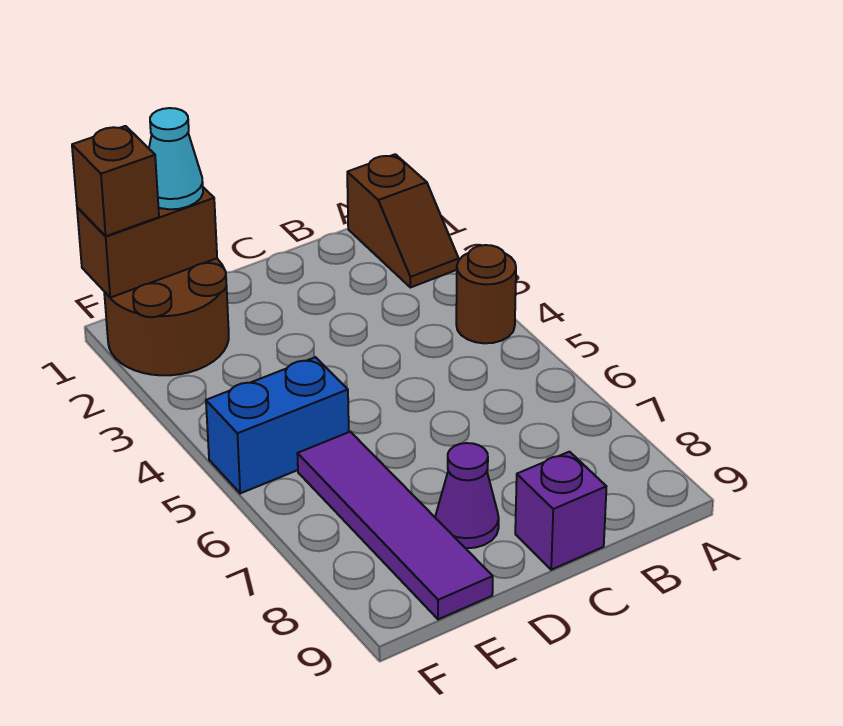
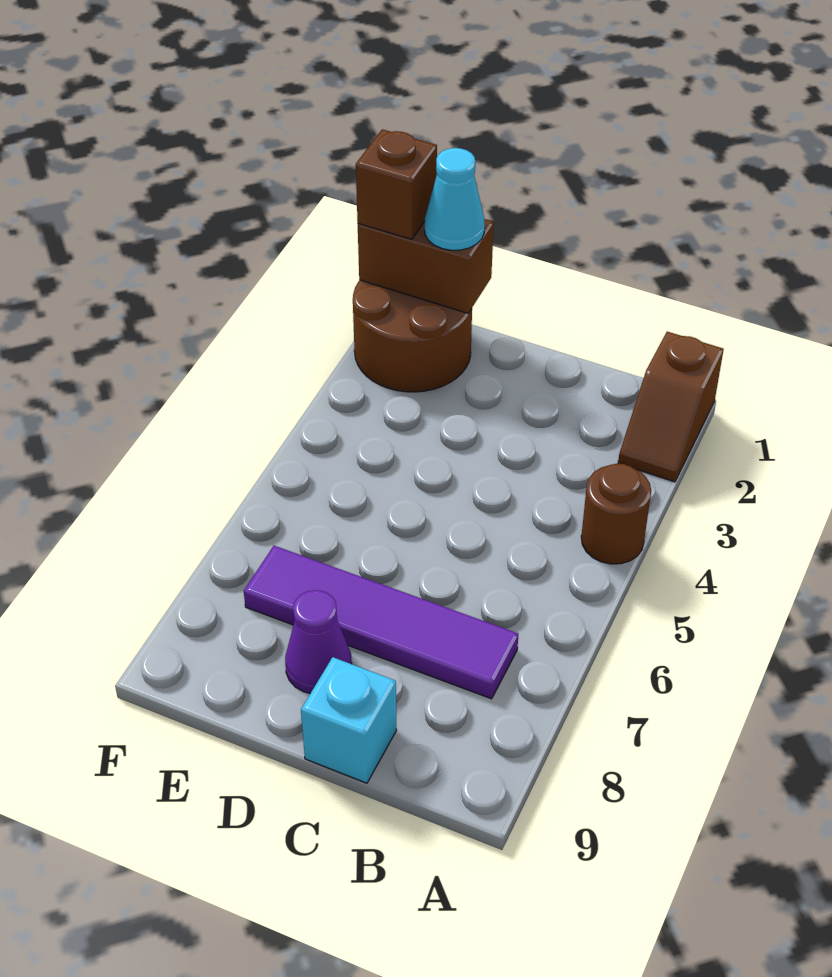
purple 1x1 brick [515,452,606,570] -> cyan 1x1 brick [301,657,397,783]
blue 1x2 brick [206,357,349,493] -> none
purple 1x4 tile [297,432,493,619] -> purple 1x4 tile turned to [244,546,518,699]

